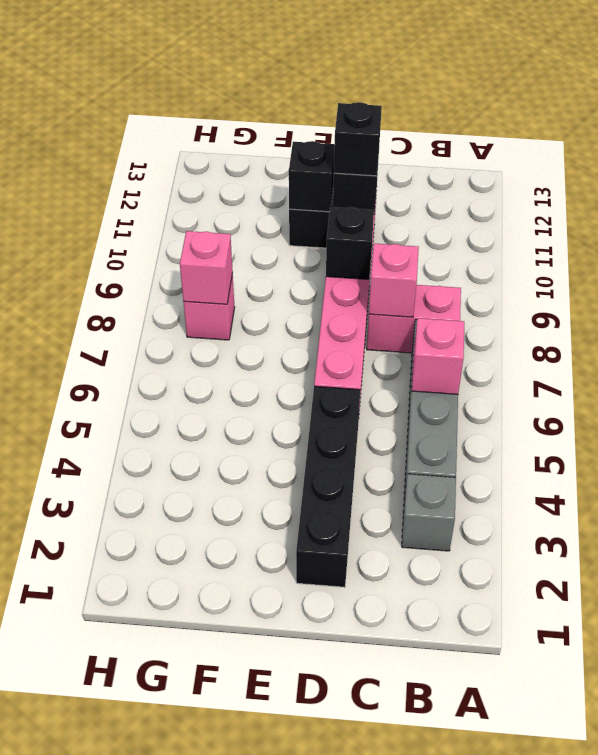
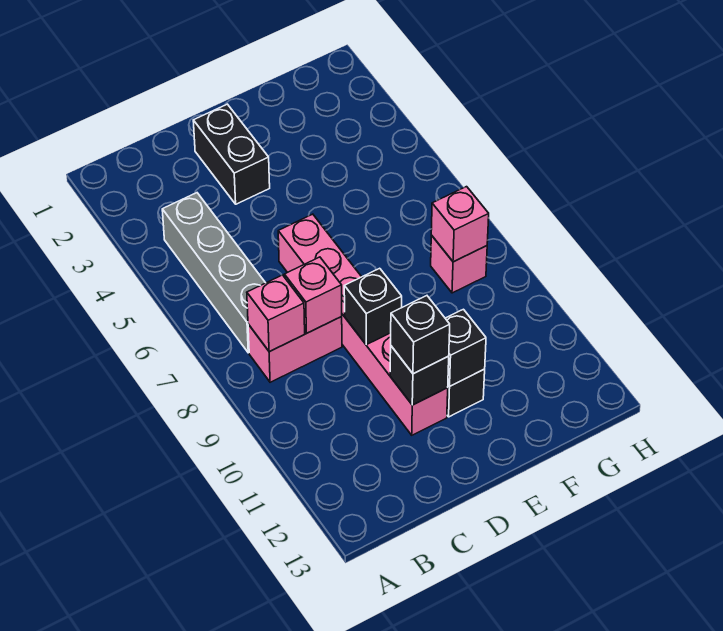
grey 1x1 brick [402,474,456,551] -> none
pink 1x1 brick [412,318,464,394] -> pink 1x1 brick moved to [247,275,305,352]
black 1x4 brick [296,386,360,587] -> black 1x2 brick [193,104,270,204]

